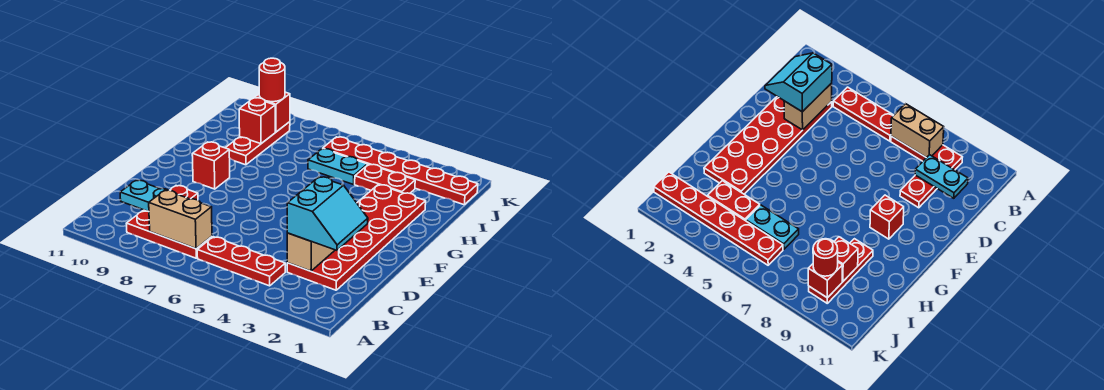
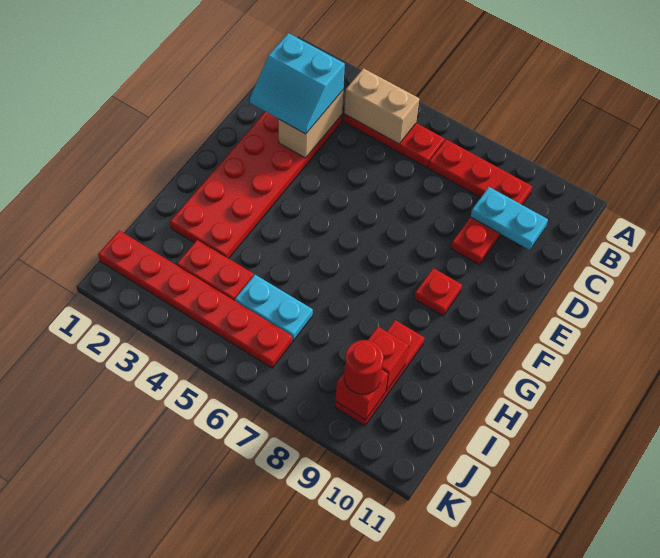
tan 1x2 brick [149,190,212,249] -> tan 1x2 brick moved to [344,68,419,144]
cyan 2x2 slope [287,177,368,250] -> cyan 2x2 slope turned to [250,33,345,134]
red 1x1 brick [192,142,230,189] -> red 1x1 plate [414,268,462,316]

